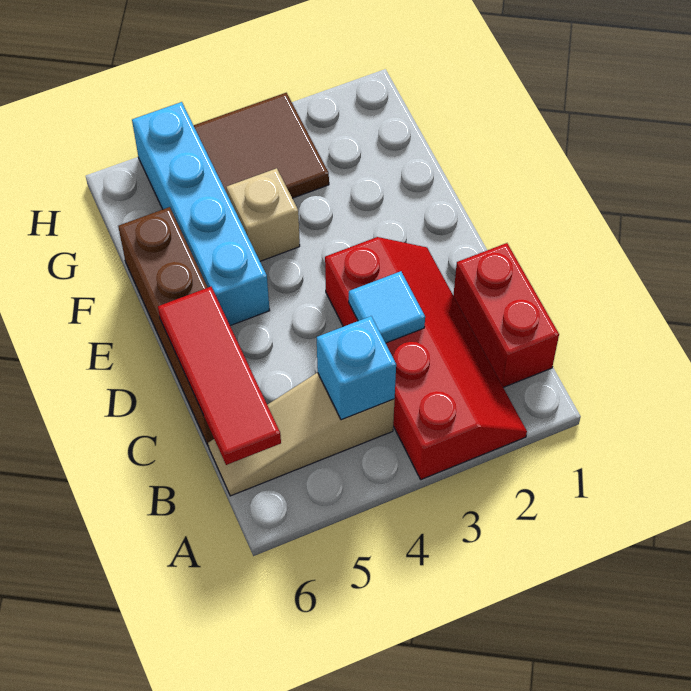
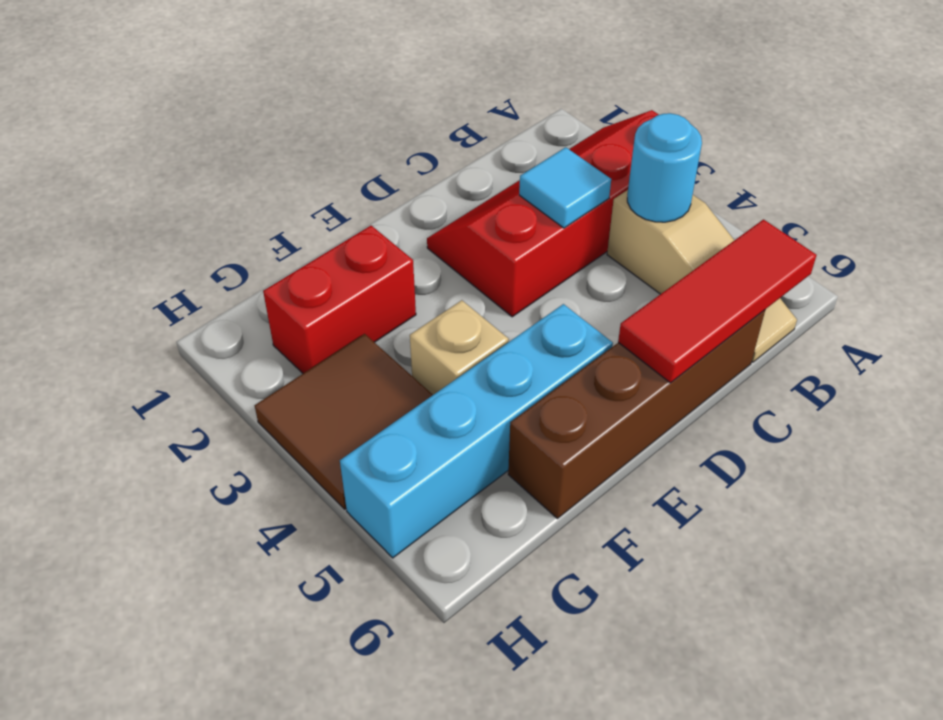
red 1x2 brick [453,243,559,387] -> red 1x2 brick moved to [263,226,416,373]
cyan 1x1 brick [317,316,396,420] -> cyan 1x1 round brick [627,113,702,222]

